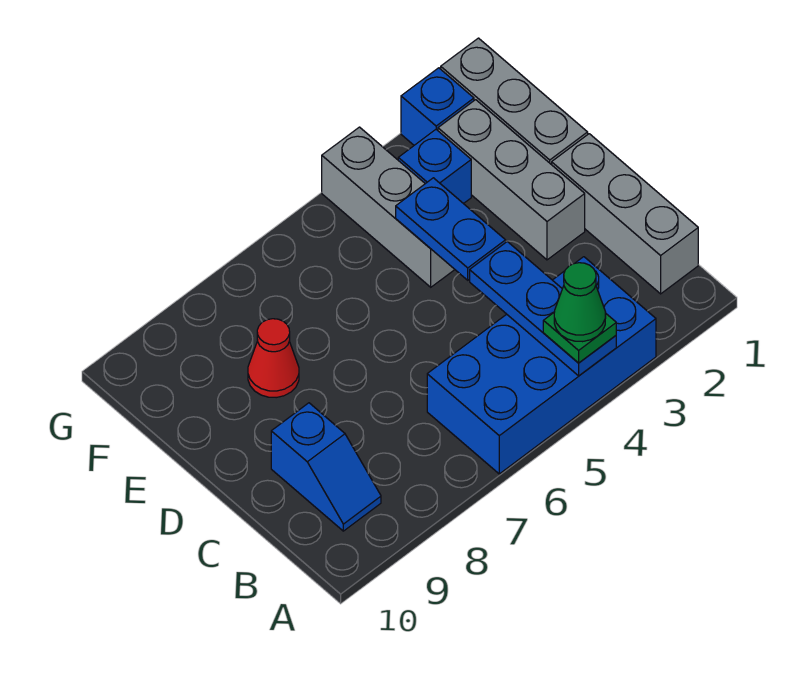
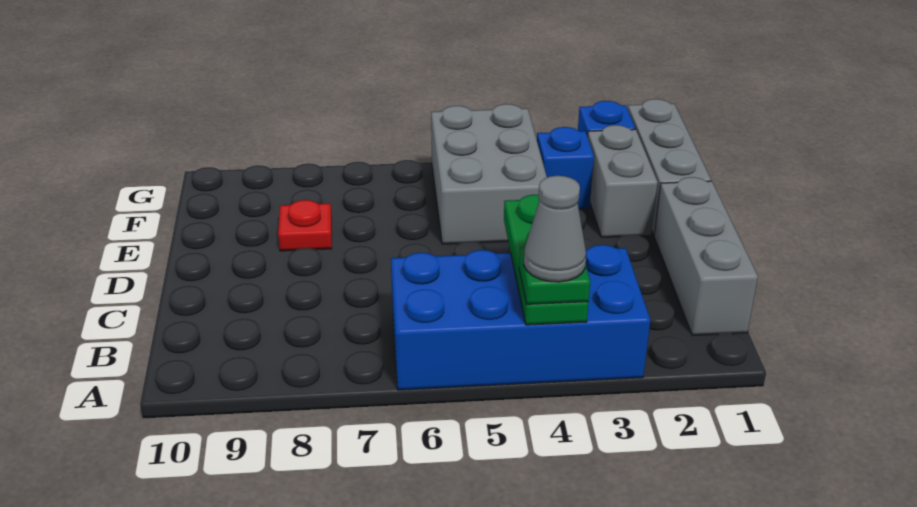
blue 1x3 plate [470,242,616,376] -> green 1x3 plate [504,195,589,325]
green 1x1 cone [554,263,606,342] -> grey 1x1 cone [524,176,586,282]
blue 1x2 slope [271,403,381,531] -> none
grey 1x3 brick [438,100,585,260] -> grey 1x2 brick [587,125,658,238]
blue 1x2 plate [396,178,506,280] -> none
grey 1x3 brick [322,127,455,287] -> grey 2x3 brick [431,104,547,244]
red 1x1 cone [248,319,299,398] -> red 1x1 plate [278,200,332,251]

